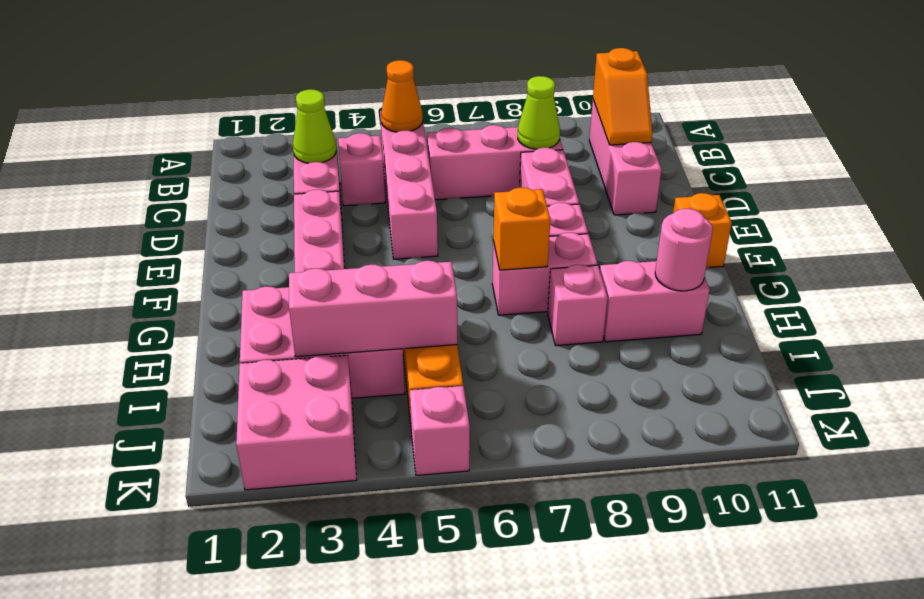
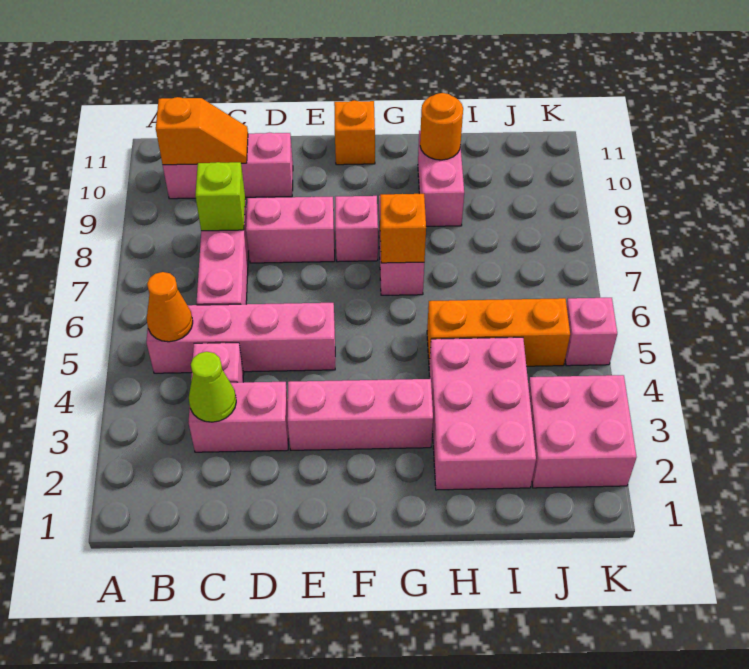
lime 1x1 cone [518,76,560,149] -> lime 1x1 brick [195,162,245,231]
pink 1x1 brick [548,264,608,346] -> none
pink 1x1 round brick [655,209,713,291] -> orange 1x1 round brick [420,93,463,160]
pink 1x3 brick [289,261,457,357] -> none

